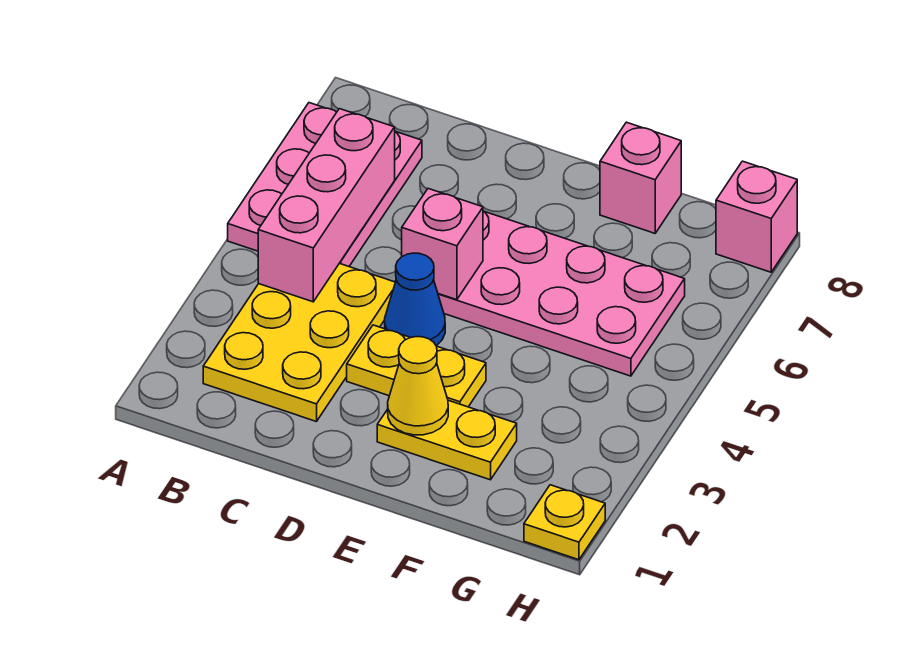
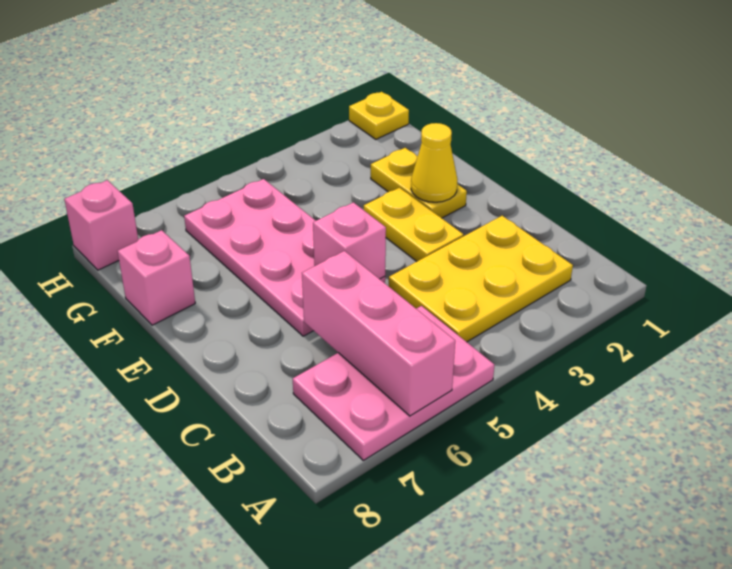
pink 1x3 brick [258,109,395,302] -> pink 1x3 brick turned to [302,251,455,416]
blue 1x1 cone [385,253,445,345] -> none

